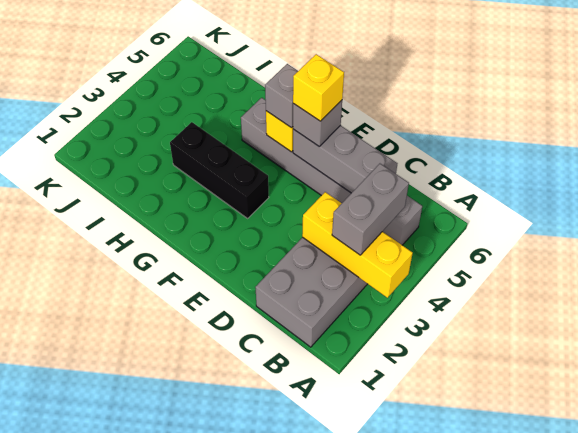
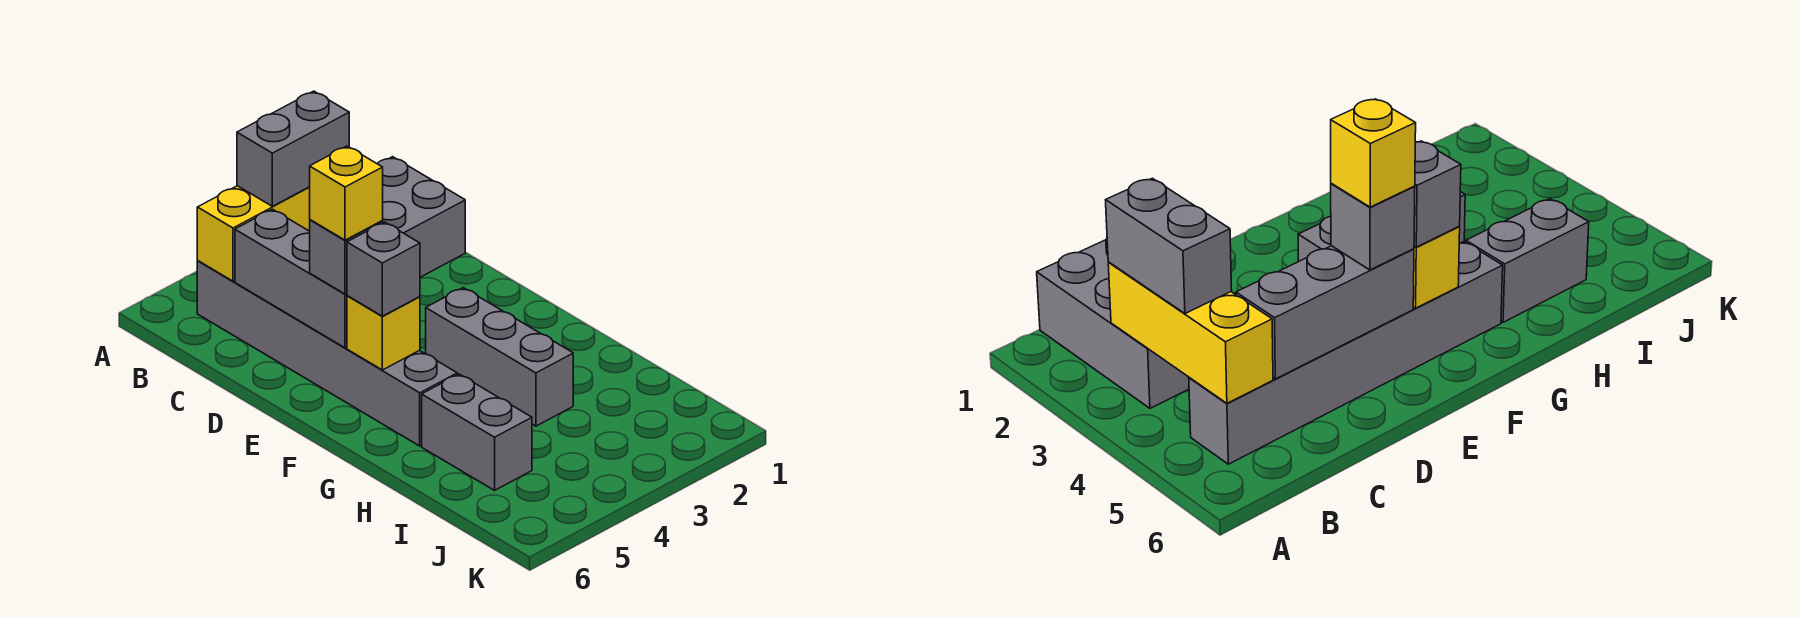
yellow 1x3 brick [302,192,413,298] -> yellow 1x3 brick turned to [197,186,310,281]
black 1x3 brick [170,122,269,218] -> grey 1x3 brick [426,288,573,426]
none -> grey 1x2 brick [422,374,532,490]

